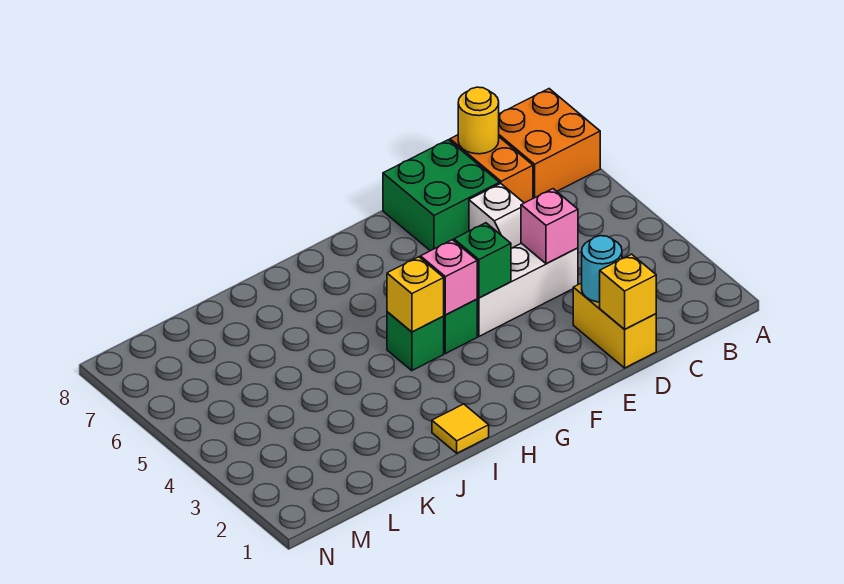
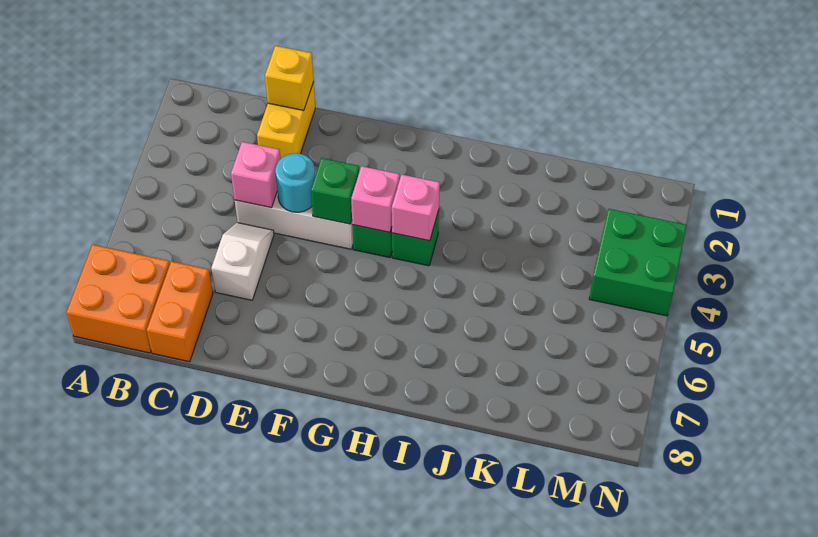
yellow 1x1 round brick [458,87,499,154] -> none
cyan 1x1 round brick [582,236,622,302] -> cyan 1x1 round brick moved to [275,153,315,212]
green 2x2 brick [383,140,500,251] -> green 2x2 brick moved to [589,209,687,316]
yellow 1x1 brick [387,257,444,332] -> pink 1x1 brick [392,174,440,241]
yellow 1x1 tile [432,404,489,453] -> none

